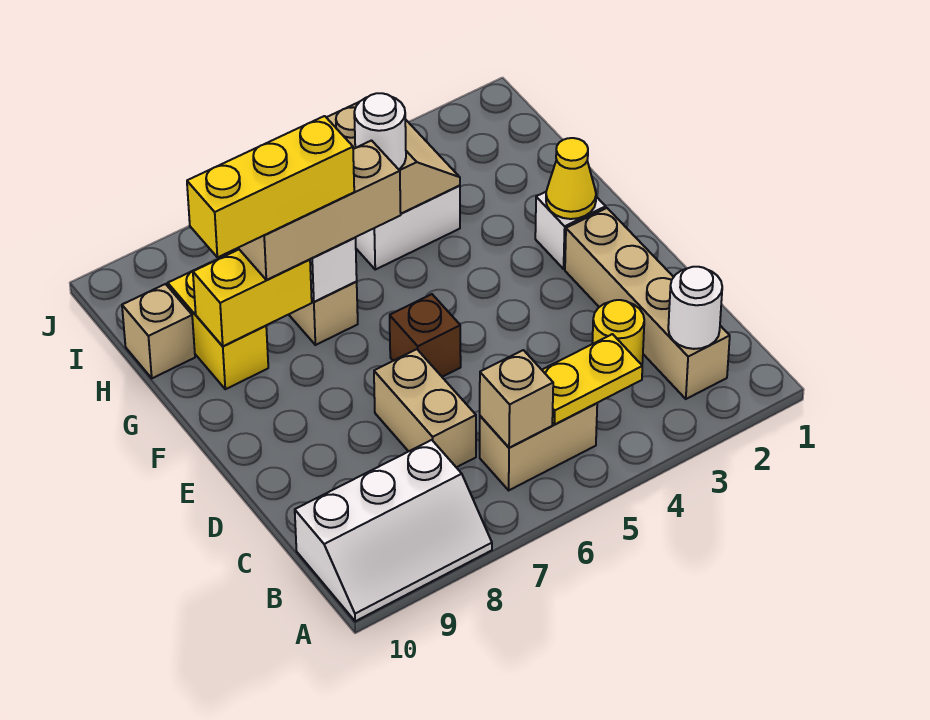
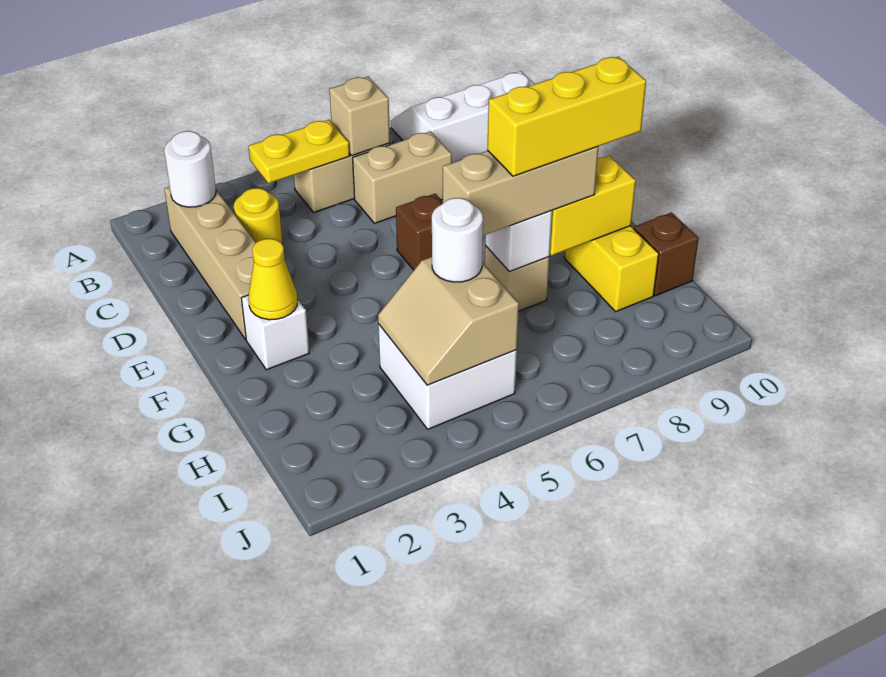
tan 1x2 brick [374,349,476,467] -> tan 1x2 brick turned to [353,131,452,223]
tan 1x1 brick [122,284,195,378] -> brown 1x1 brick [634,213,699,296]

